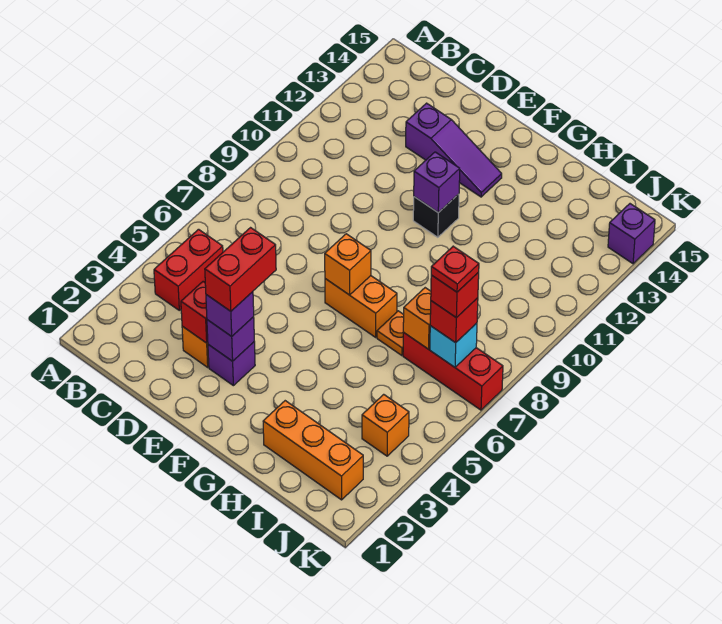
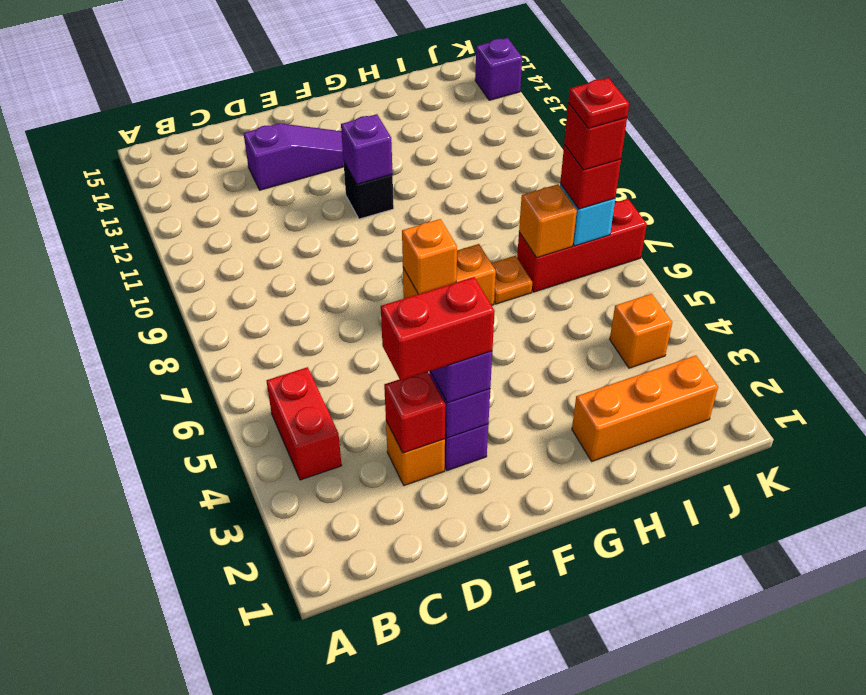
red 1x2 brick [205,228,276,311] -> red 1x2 brick turned to [381,277,495,380]

